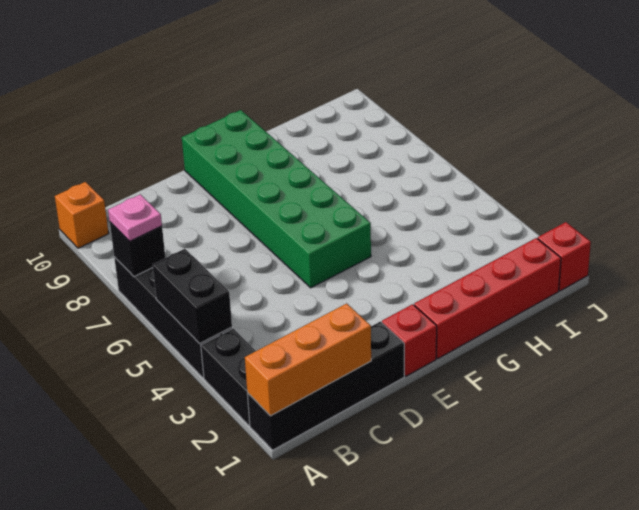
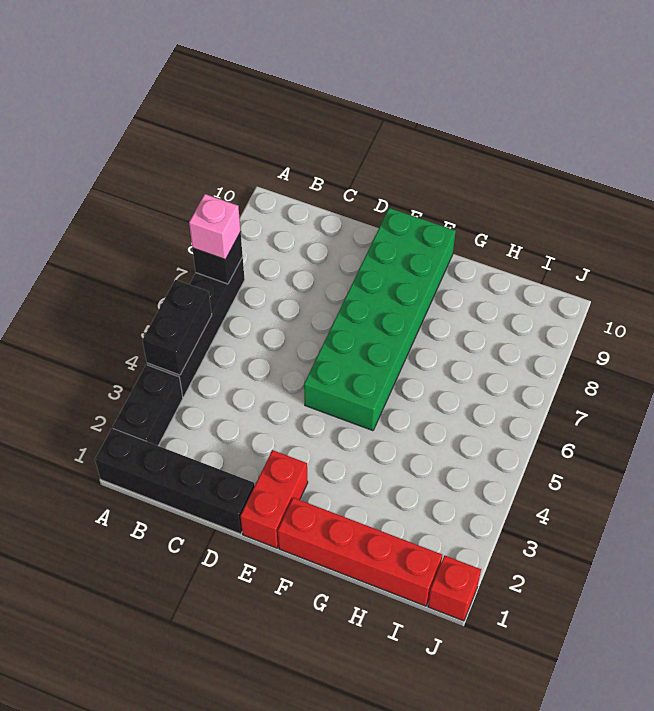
orange 1x3 brick [245,304,371,416] -> none
pink 1x1 plate [108,194,162,241] -> pink 1x1 brick [189,194,241,260]
orange 1x1 brick [55,182,109,248] -> none
red 1x1 brick [382,304,437,376] -> red 1x2 brick [241,450,308,548]

